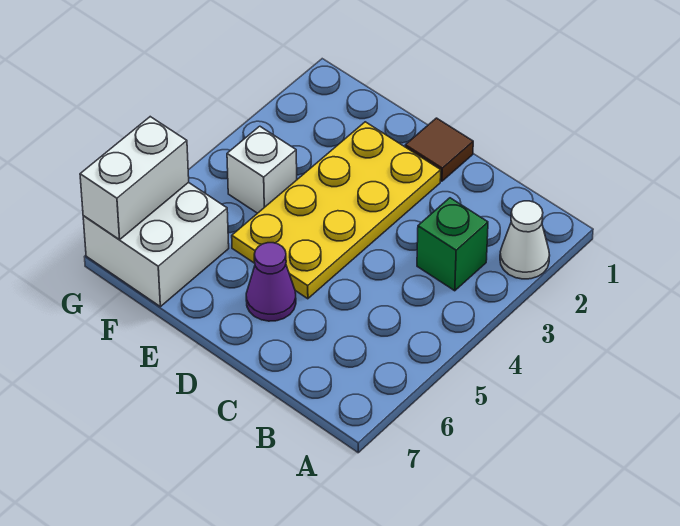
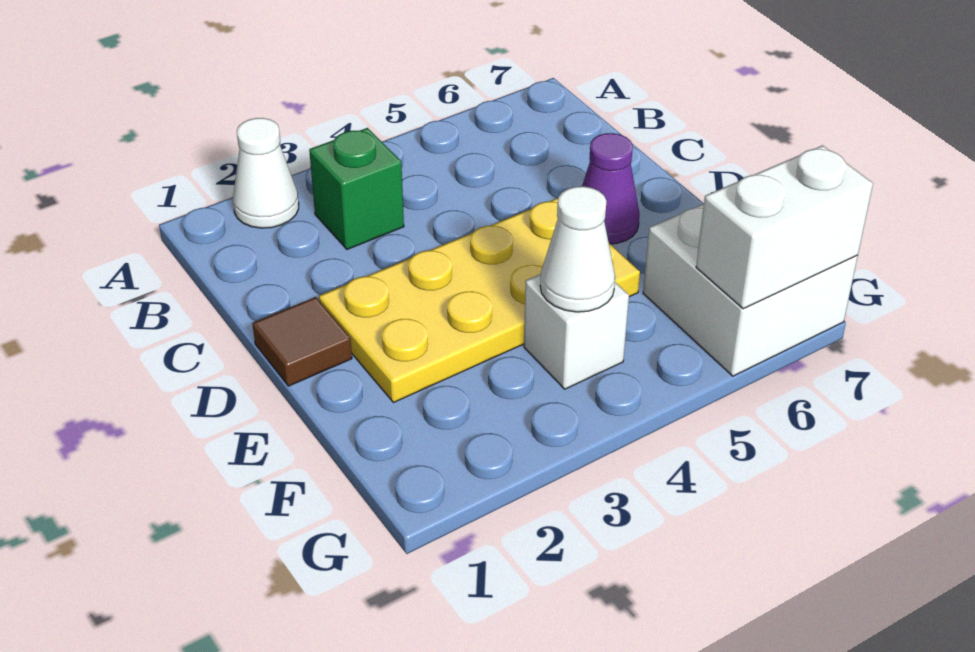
none -> white 1x1 cone [540,186,615,312]

